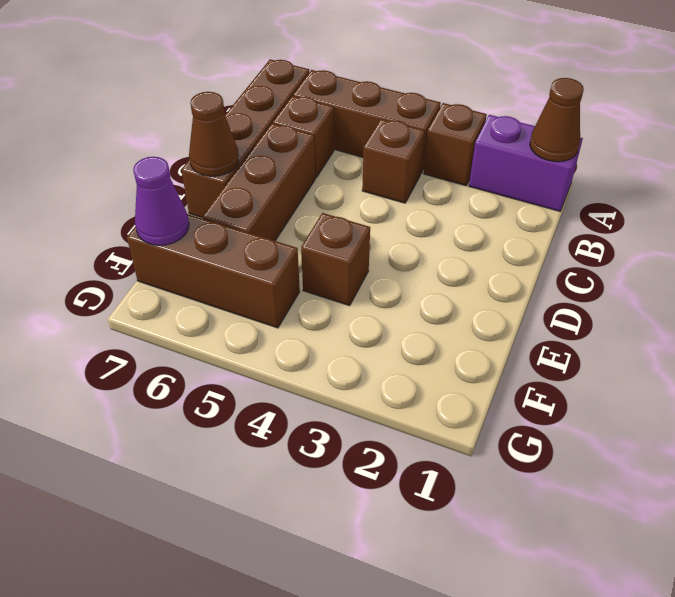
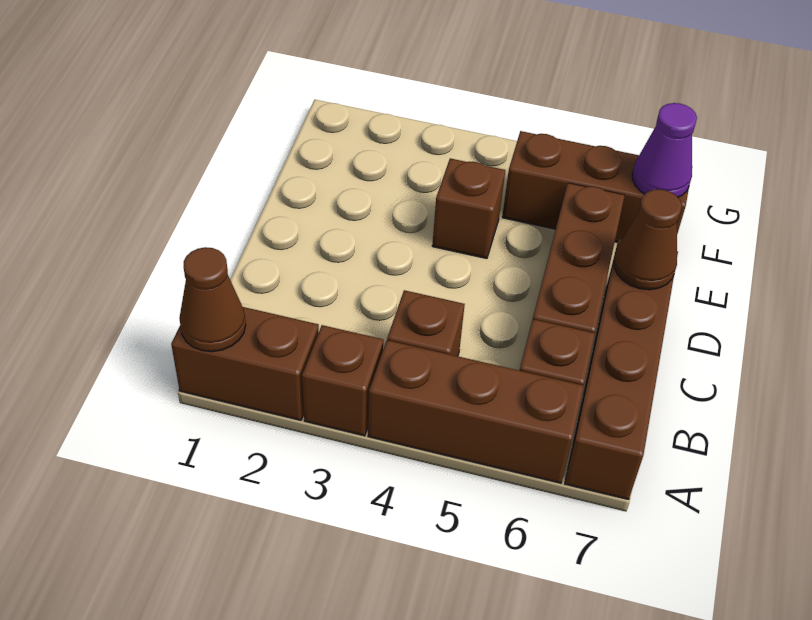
purple 1x2 brick [469,115,583,211] -> brown 1x2 brick [171,307,319,420]

